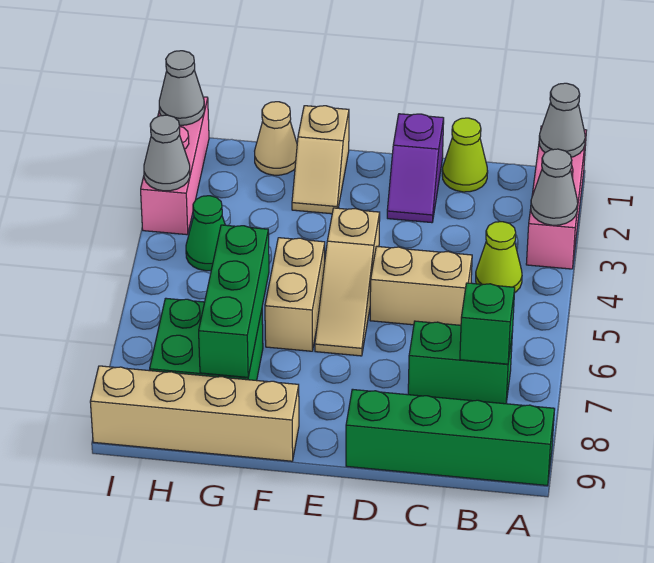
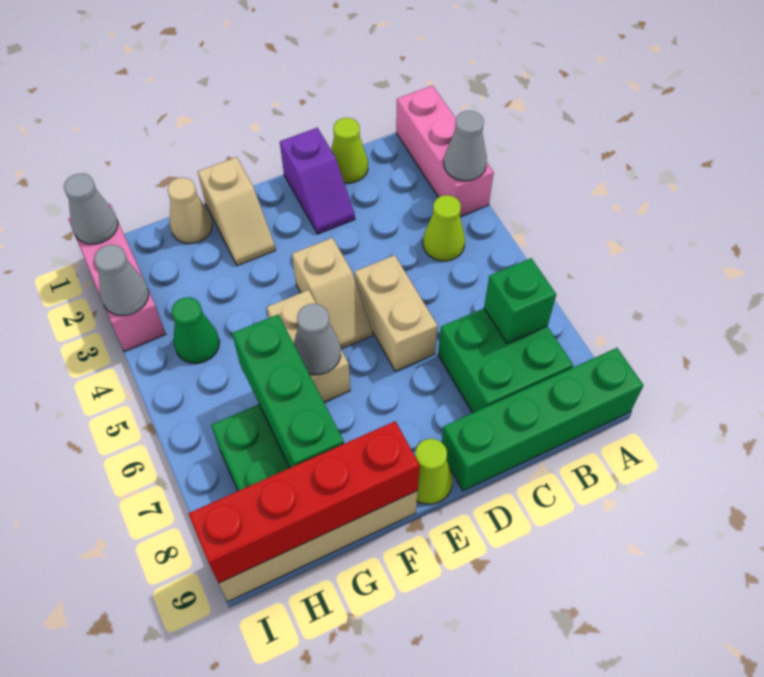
grey 1x1 cone [539,83,585,157] -> grey 1x1 cone moved to [294,304,341,374]
green 1x2 brick [408,321,513,404] -> green 2x2 brick [438,308,573,413]
tan 1x2 brick [370,246,472,325] -> tan 1x2 brick turned to [354,255,438,371]
tan 1x3 slope [315,208,380,356] -> tan 1x2 slope [292,238,373,349]
none -> lime 1x1 cone [415,439,453,504]
none -> red 1x4 brick [188,421,420,583]

